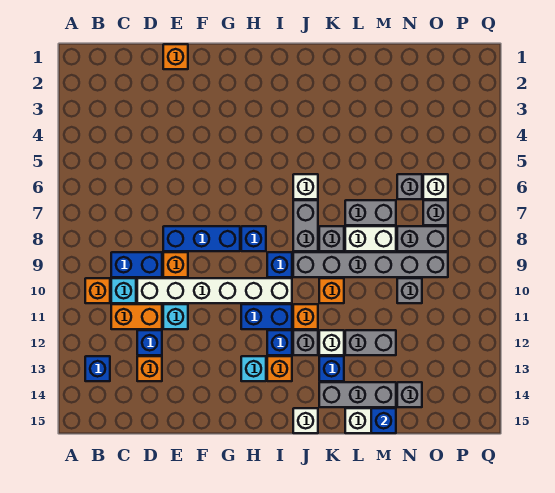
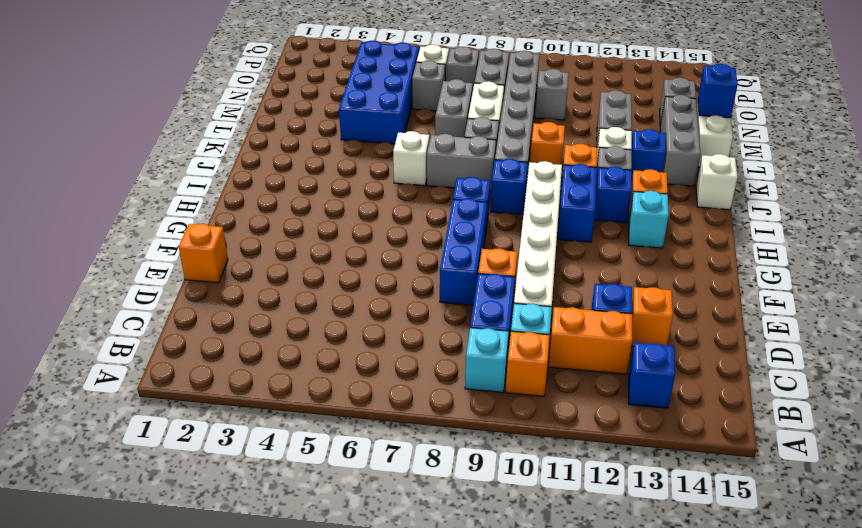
orange 1x2 brick [111,304,162,329] -> orange 1x2 brick turned to [549,307,632,374]
cyan 1x1 brick [163,304,188,329] -> cyan 1x1 brick moved to [465,328,509,392]
none -> blue 2x4 brick [339,41,419,144]

